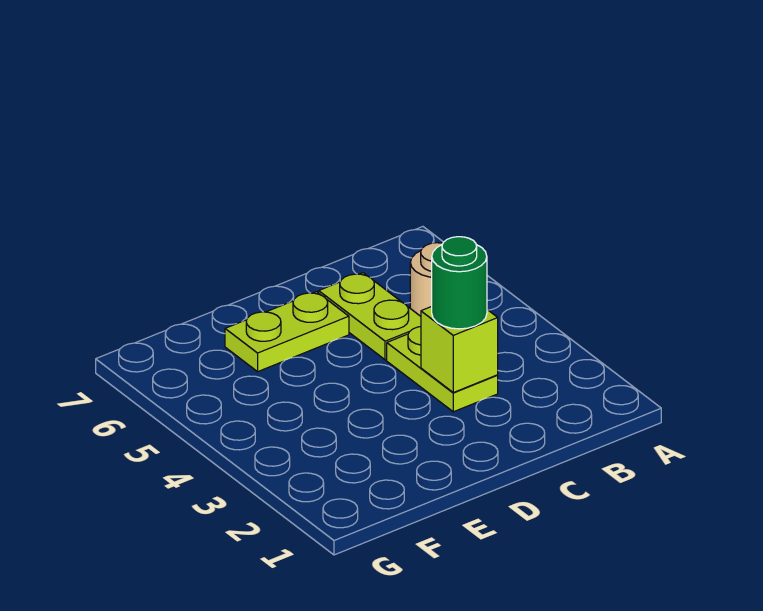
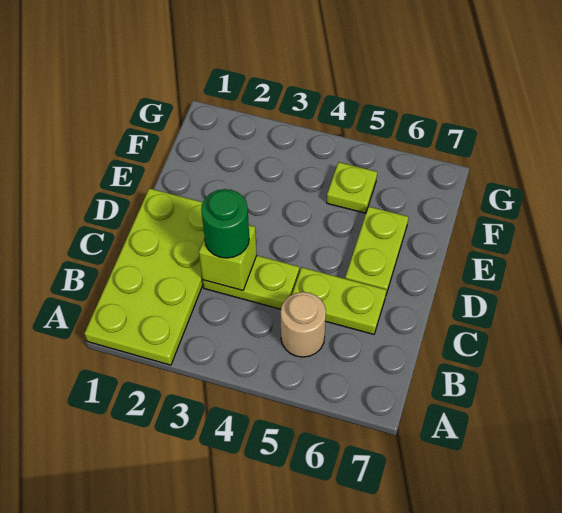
none -> lime 2x4 plate [84,188,205,365]
none -> lime 1x1 plate [327,162,377,213]

